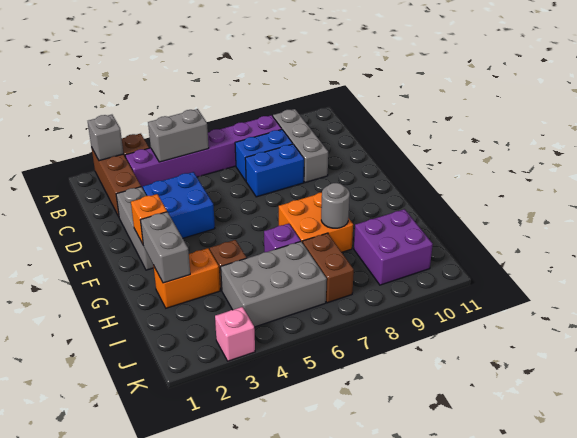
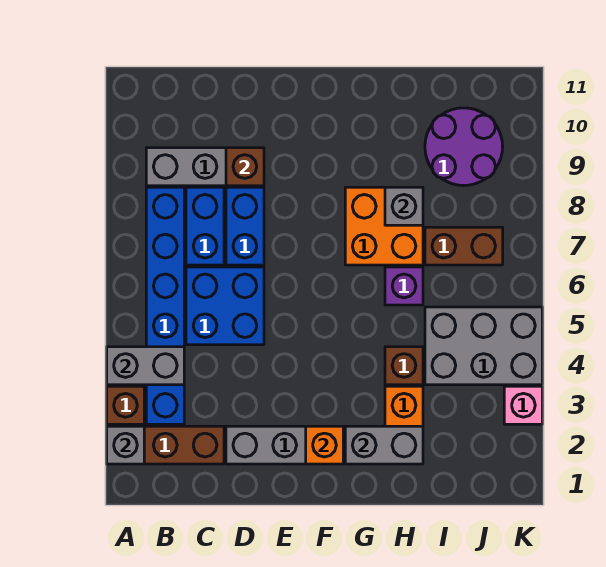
purple 1x6 brick [125,115,282,188] -> blue 1x6 brick [146,187,184,424]
grey 1x2 brick [148,109,209,162] -> grey 1x2 brick turned to [107,347,184,385]
blue 2x2 brick [143,172,215,238] -> blue 2x2 brick moved to [186,267,264,345]
none -> brown 1x1 brick [226,148,264,186]
grey 1x1 round brick [321,183,350,228] -> grey 1x1 brick [385,187,423,225]
grey 2x3 brick [221,242,327,327] -> grey 2x3 brick turned to [425,307,542,385]
purple 2x2 brick [354,209,433,285] -> purple 2x2 round brick [425,108,503,186]

